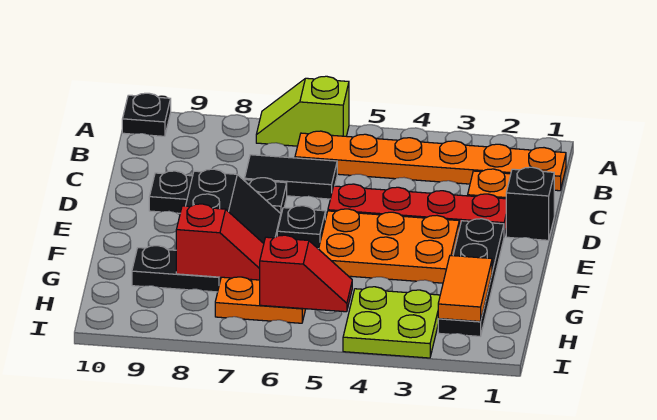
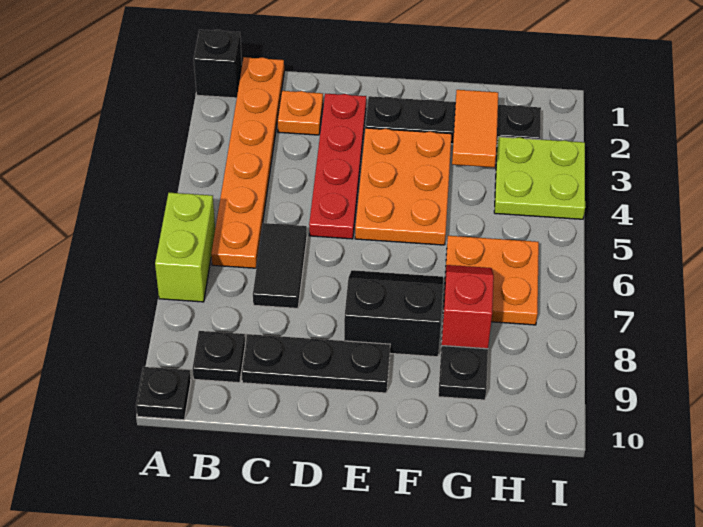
lime 1x2 slope [256,76,349,146] -> lime 1x2 brick [155,193,215,302]
black 1x1 brick [506,167,554,240] -> black 1x1 brick moved to [194,30,242,98]
black 1x3 plate [149,171,287,214] -> black 1x3 plate turned to [242,334,390,393]
black 1x1 plate [277,206,325,249] -> black 1x1 plate moved to [193,331,245,383]
orange 1x2 tile [438,256,492,322] -> orange 1x2 tile turned to [452,90,498,167]
red 1x2 slope [260,235,352,312] -> none

